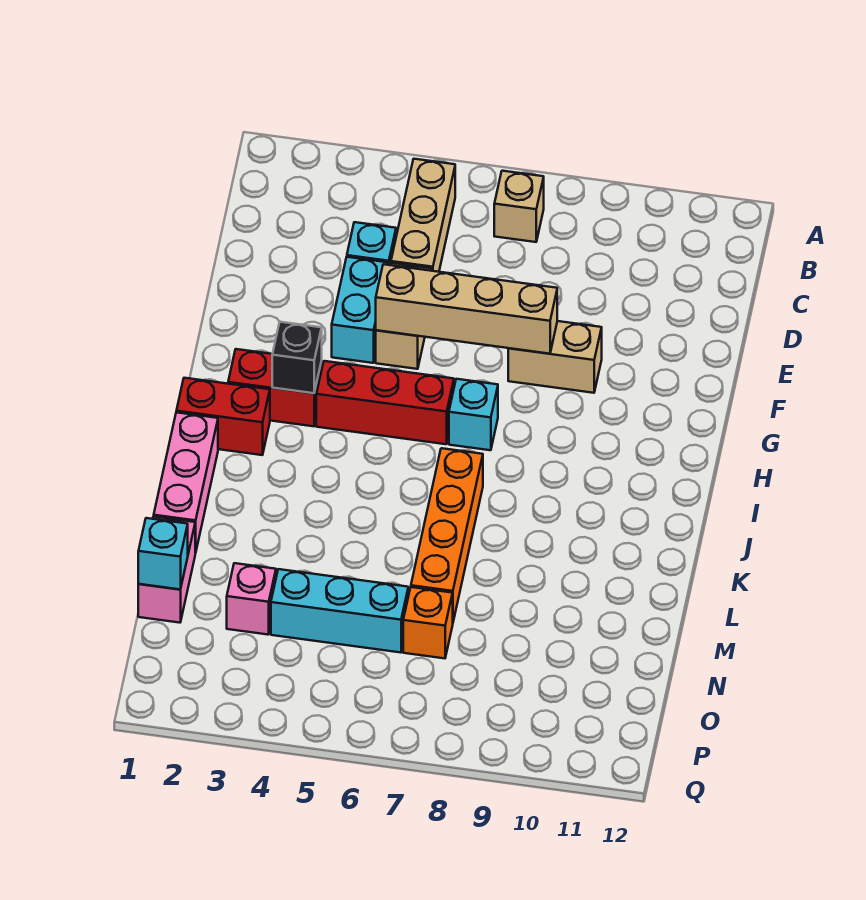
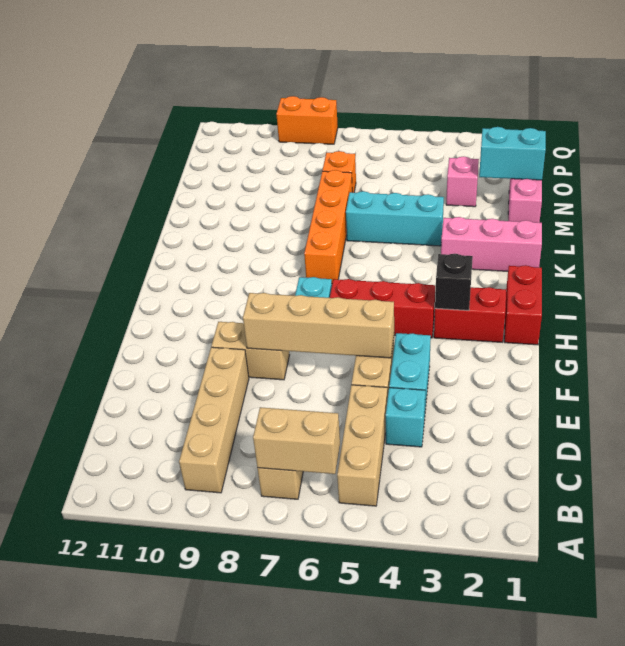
none -> tan 1x2 brick [253,407,340,474]
none -> tan 1x4 brick [179,347,249,493]
red 1x2 brick [176,378,270,455] -> red 1x2 brick turned to [504,265,542,345]
pink 1x3 brick [154,412,218,553] -> pink 1x3 brick turned to [441,217,542,271]
cyan 1x1 brick [138,518,188,590] -> cyan 1x2 brick [479,127,546,180]
cyan 1x3 brick [271,569,408,653] -> cyan 1x3 brick moved to [346,191,444,246]
none -> orange 1x2 brick [276,96,338,144]

